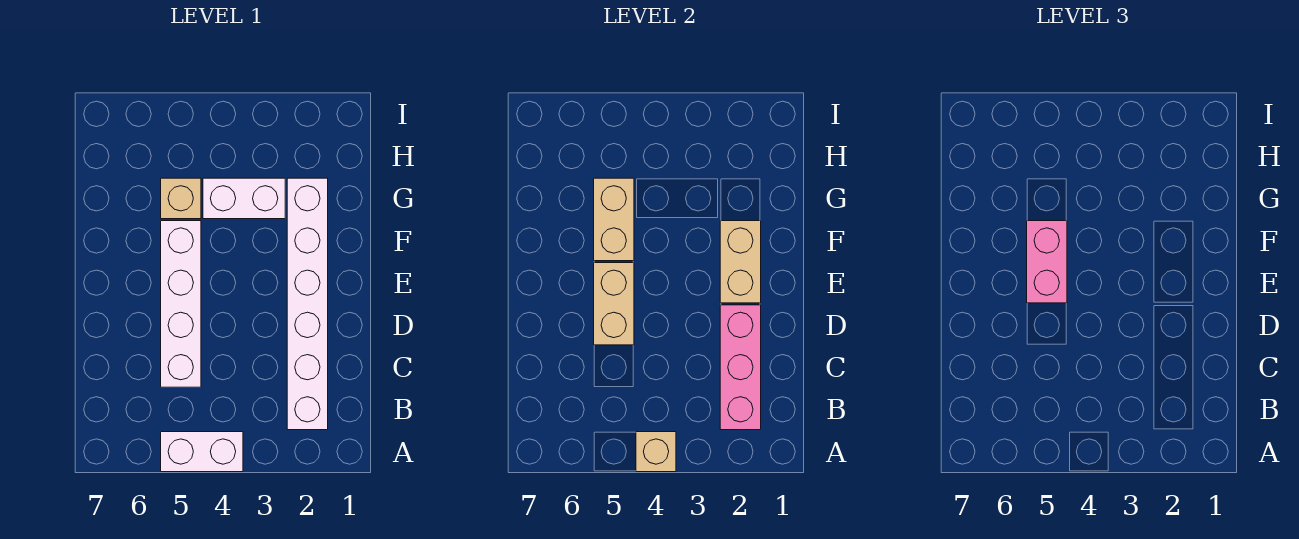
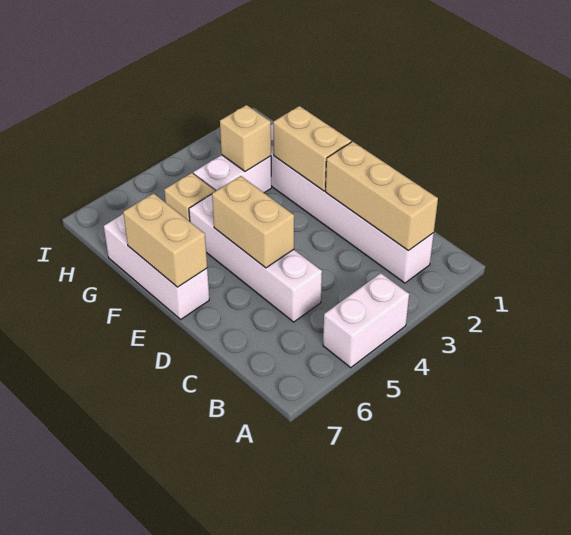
tan 1x1 brick [636,432,676,472] -> tan 1x1 brick moved to [220,105,271,172]
pink 1x3 brick [720,305,761,430] -> tan 1x3 brick [326,142,438,251]
pink 1x2 brick [1027,221,1067,303] -> none
none -> white 1x3 brick [104,214,209,319]
tan 1x2 brick [594,178,634,261] -> tan 1x2 brick moved to [123,193,207,287]

